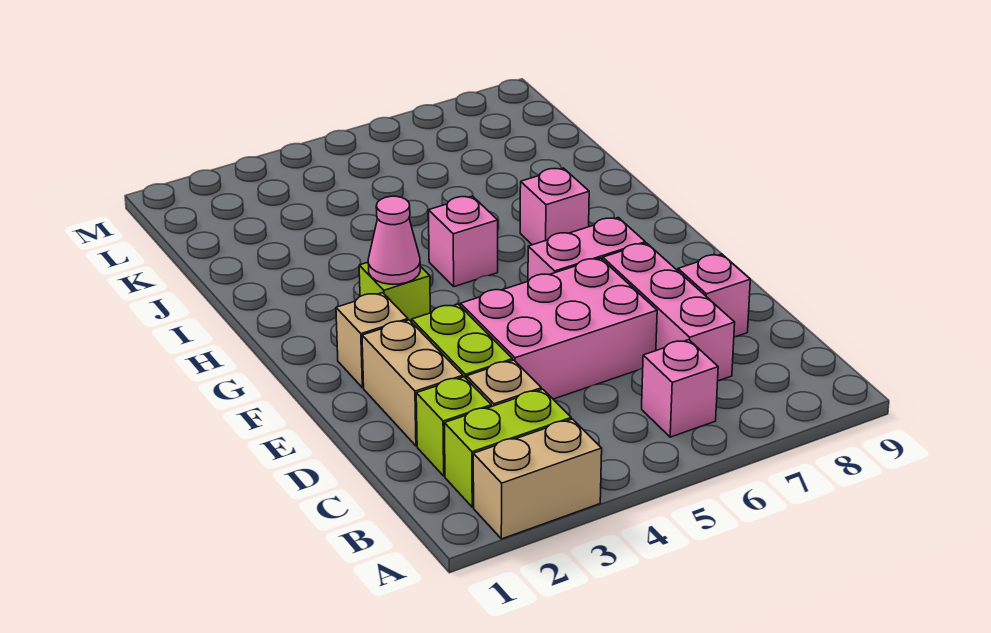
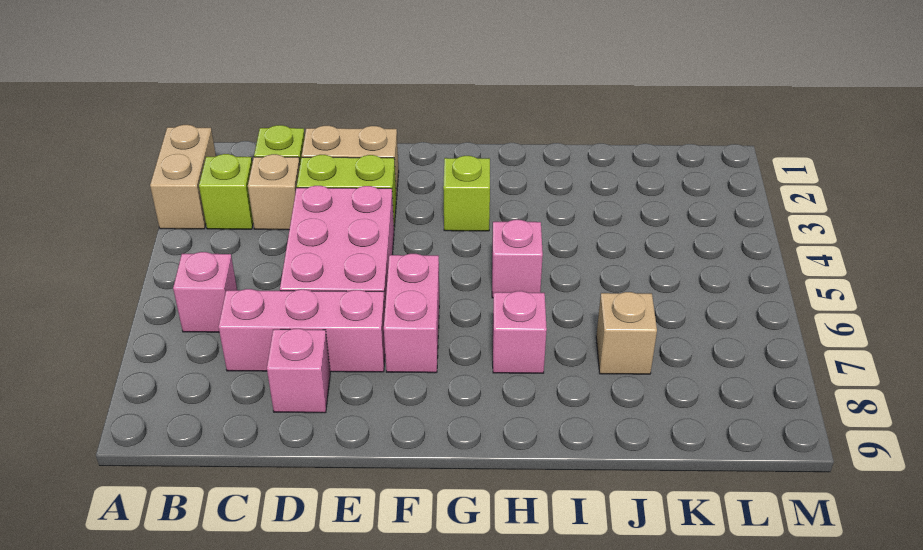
lime 1x2 brick [444,389,571,507] -> lime 1x1 brick [199,154,253,229]
tan 1x1 brick [336,293,408,388] -> tan 1x1 brick moved to [596,292,657,374]
pink 1x1 cone [368,196,420,284] -> none

